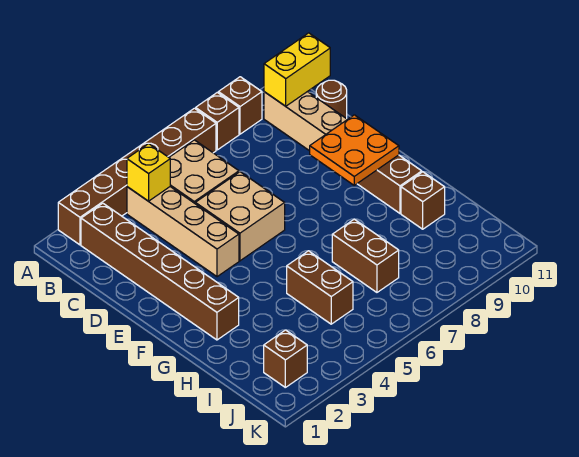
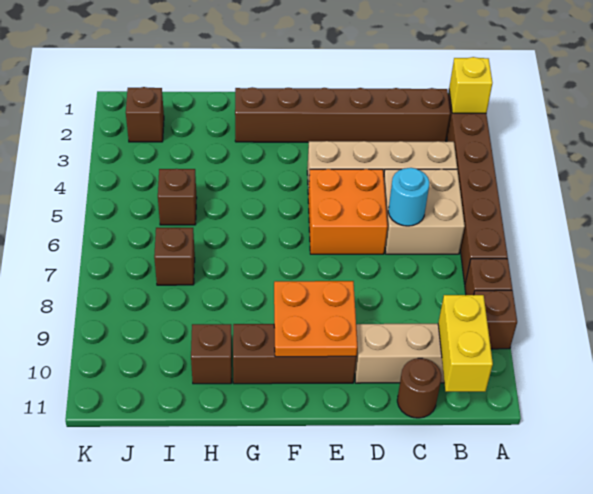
yellow 1x1 brick [127,144,170,201] -> yellow 1x1 brick moved to [449,57,493,113]
none -> cyan 1x1 round brick [388,168,430,226]
tan 2x2 brick [195,172,285,261] -> orange 2x2 brick [308,169,387,254]
brown 1x2 brick [287,251,353,324] -> brown 1x1 brick [158,169,197,225]
brown 1x2 brick [332,219,399,292] -> brown 1x1 brick [154,228,195,285]

